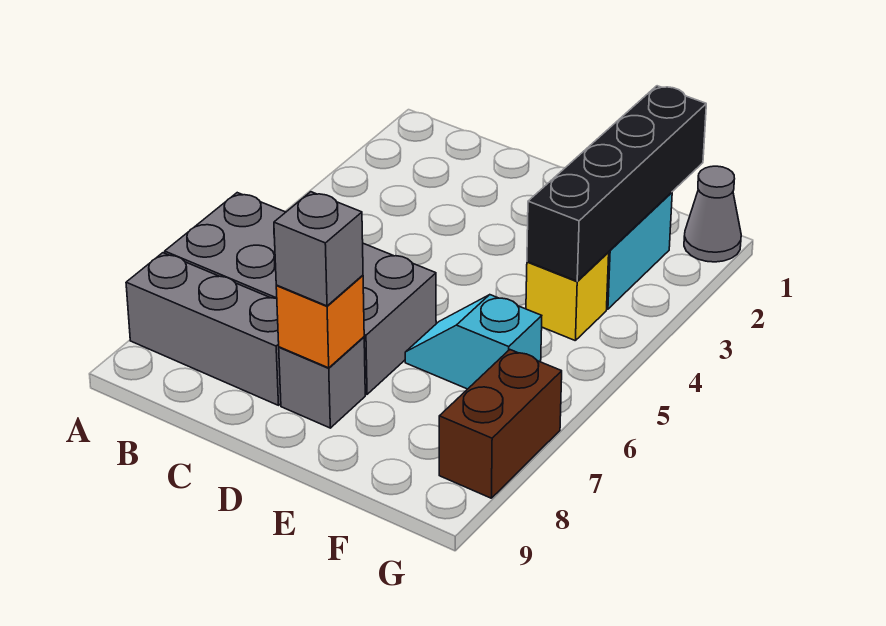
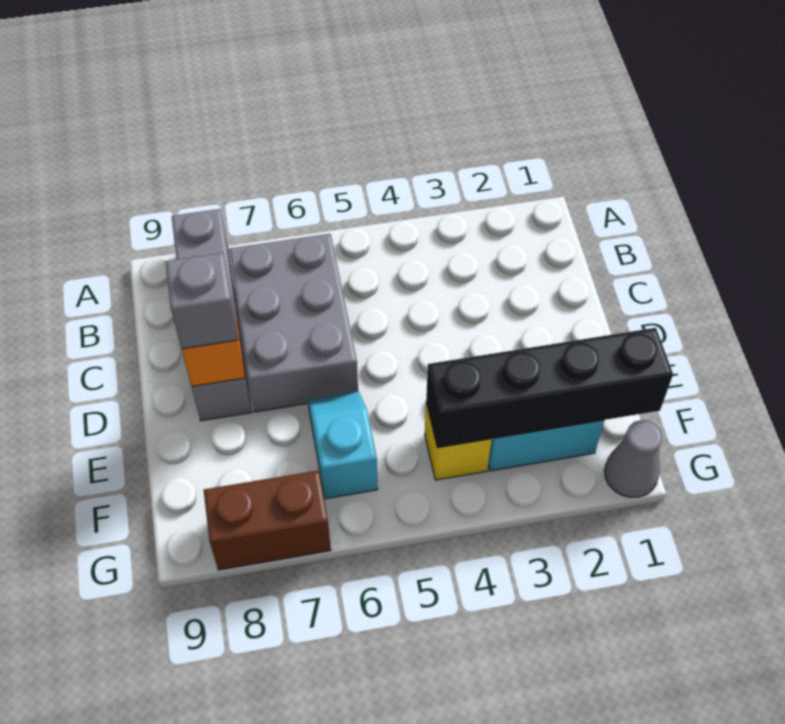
grey 2x4 brick [165,193,436,394] -> grey 2x3 brick [229,234,358,412]

